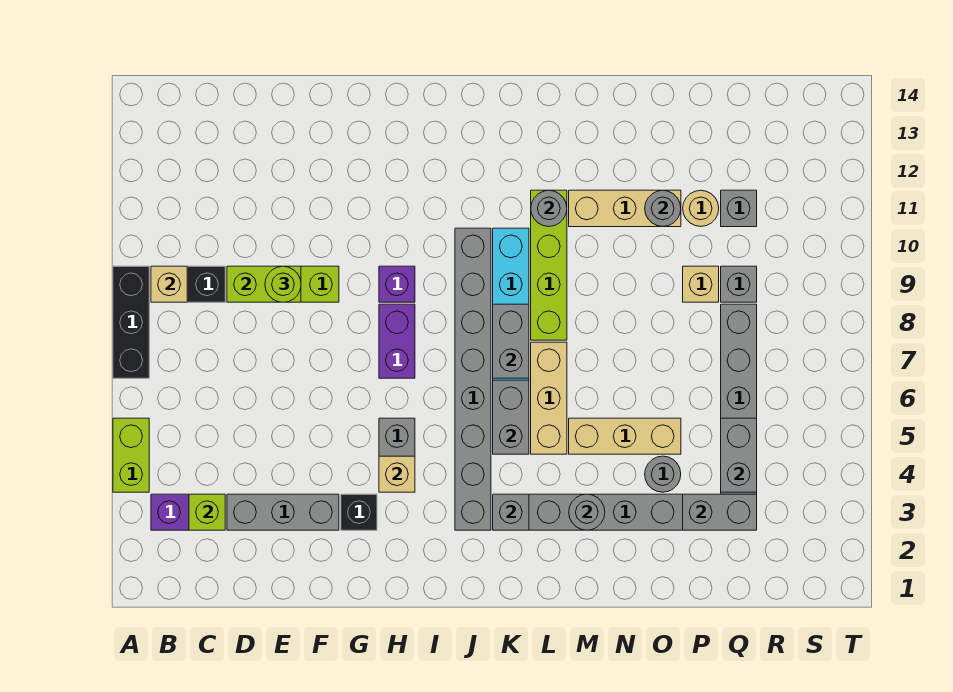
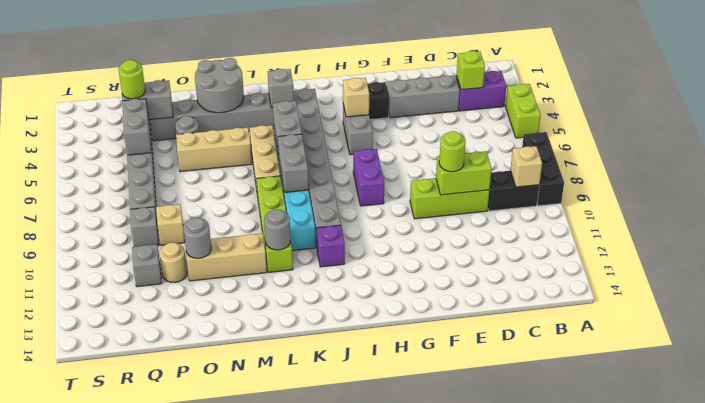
purple 1x1 brick [379,266,415,302] -> purple 1x1 brick moved to [317,225,345,267]
grey 1x1 round brick [569,494,605,530] -> grey 2x2 round brick [195,58,244,113]
none -> lime 1x1 round brick [119,60,145,99]

